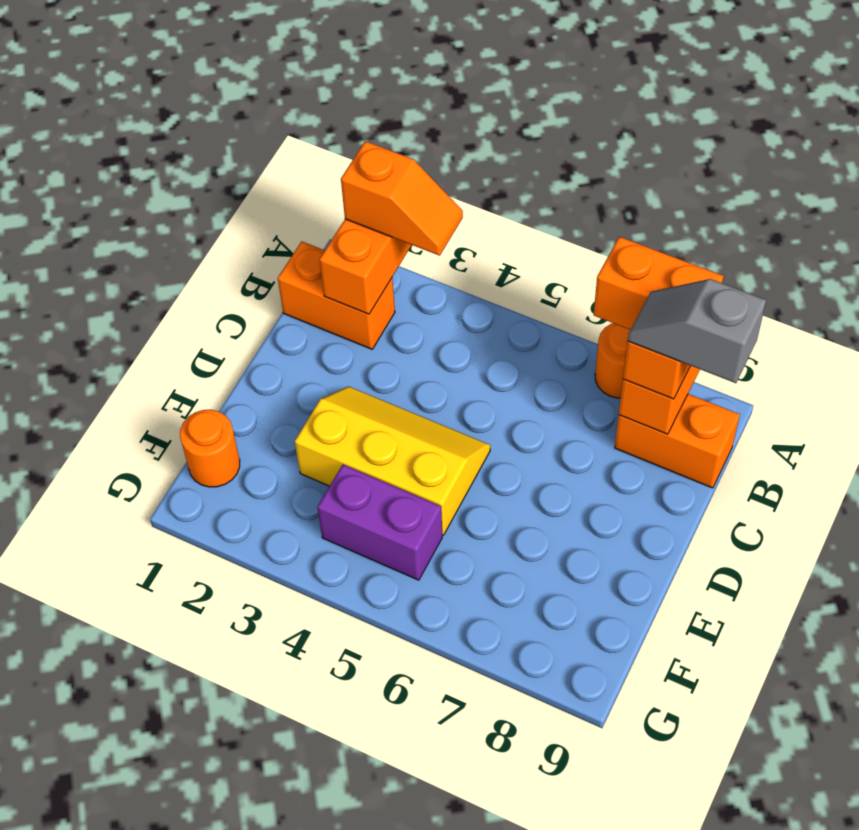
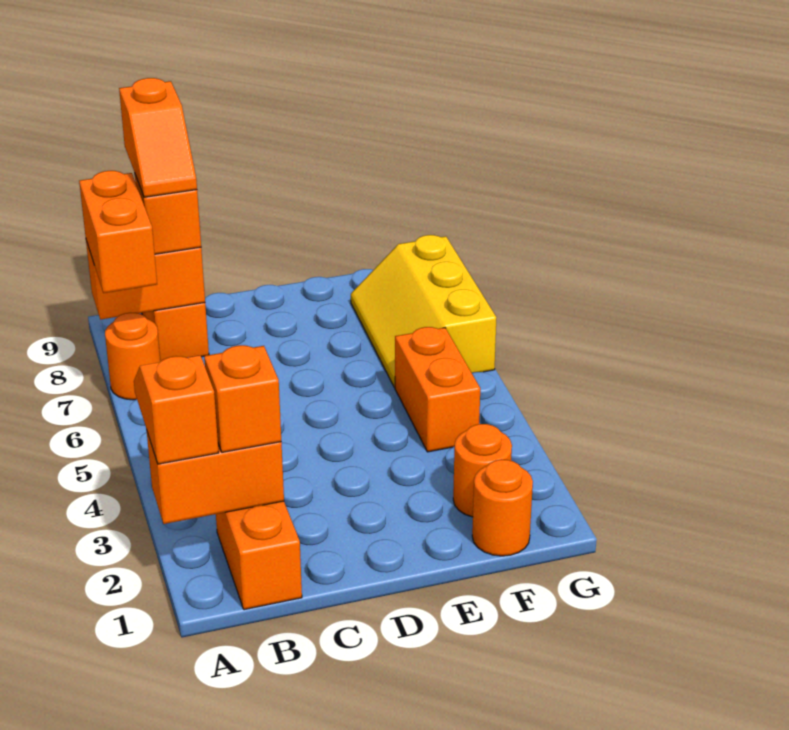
none -> orange 1x1 brick [204,345,281,452]
grey 1x2 slope [628,279,766,383] -> orange 1x2 slope [119,78,197,197]
yellow 2x3 slope [295,386,490,535] -> yellow 2x3 slope moved to [351,235,497,388]
none -> orange 1x1 round brick [453,424,512,517]
purple 1x2 brick [317,465,442,580] -> orange 1x2 brick [395,327,480,452]

